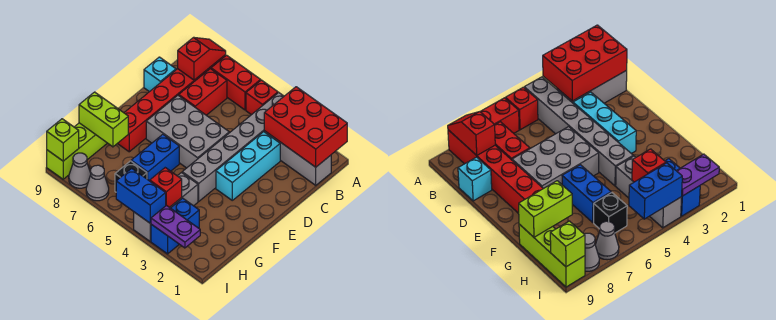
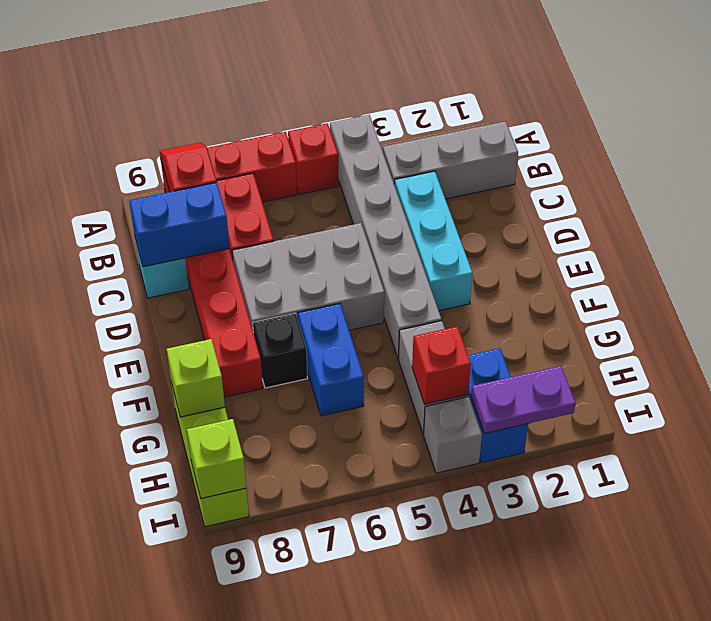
red 2x3 brick [264,87,347,167] -> none
lime 1x2 brick [79,92,128,147] -> lime 1x1 brick [167,339,225,417]
black 1x1 brick [115,161,147,192] -> black 1x1 brick moved to [253,313,307,388]
blue 1x2 brick [116,168,166,223] -> blue 1x2 brick moved to [129,182,229,267]
grey 1x1 cone [86,165,109,201] -> none
grey 1x1 cone [69,153,91,188] -> none

